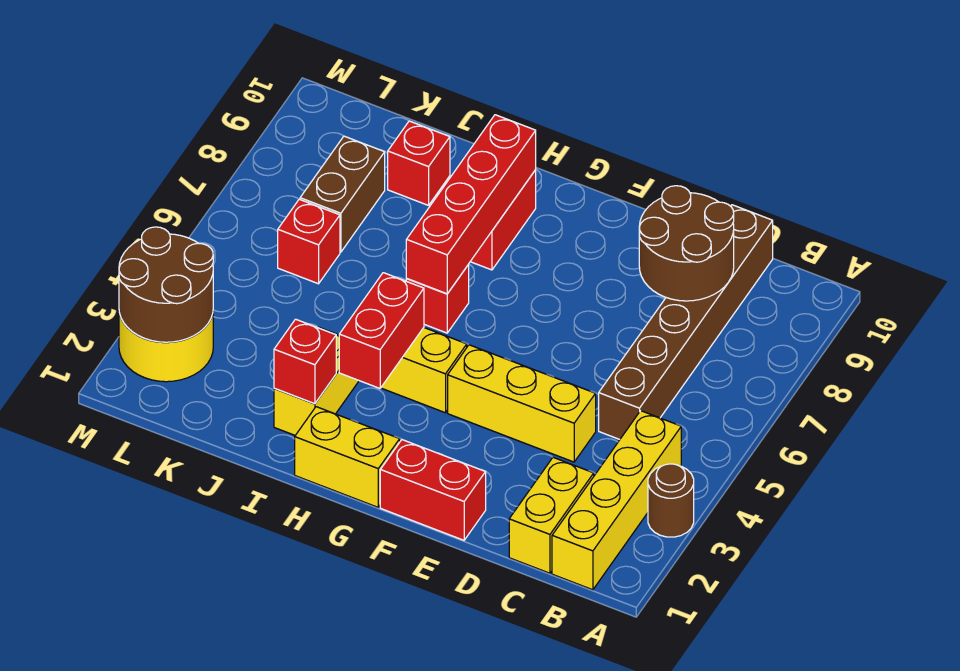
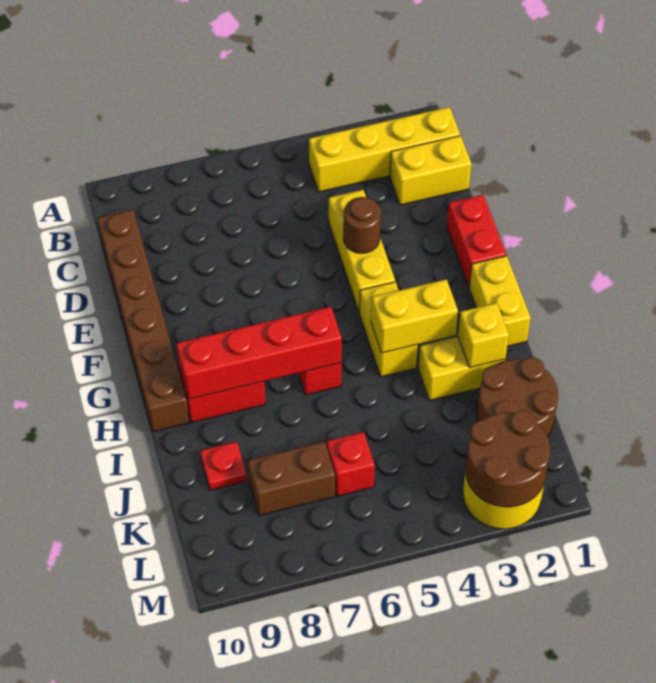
brown 1x1 round brick [648,464,694,537] -> brown 1x1 round brick moved to [343,197,381,253]
brown 1x6 brick [599,205,773,439] -> brown 1x6 brick turned to [98,210,189,432]
brown 2x2 round brick [639,186,734,301] -> brown 2x2 round brick moved to [477,357,558,436]
red 1x2 brick [339,273,424,388] -> yellow 1x2 brick [371,279,458,353]
red 1x1 brick [274,319,336,404] -> yellow 1x1 brick [458,303,509,368]
red 1x1 brick [388,121,450,205] -> red 1x1 plate [200,442,247,490]

